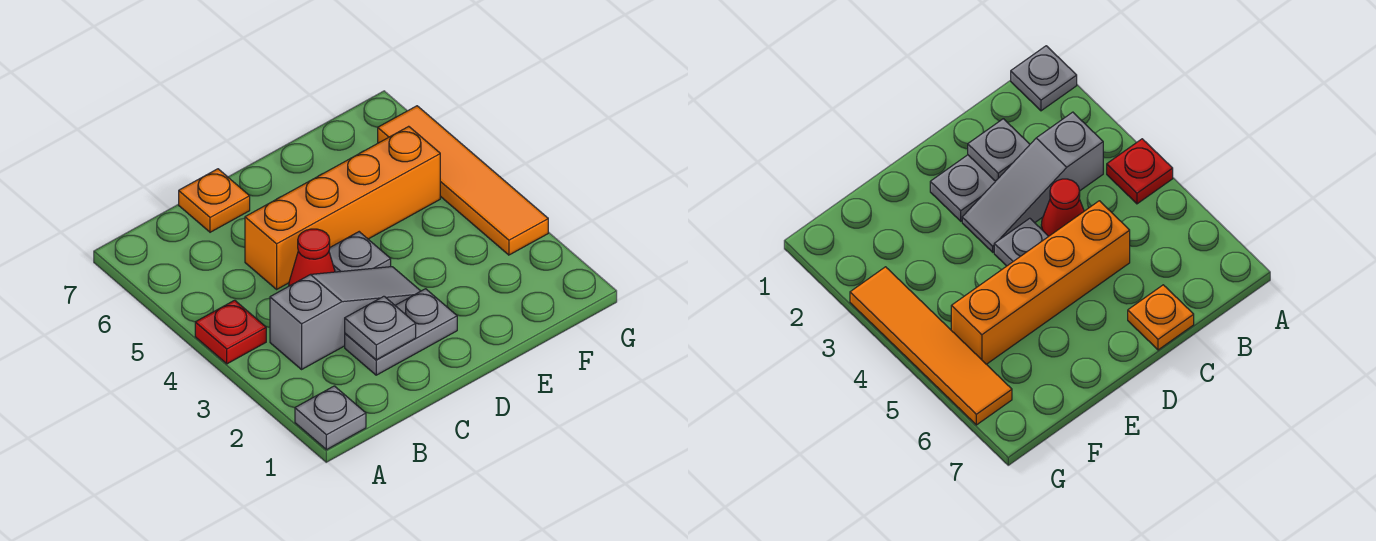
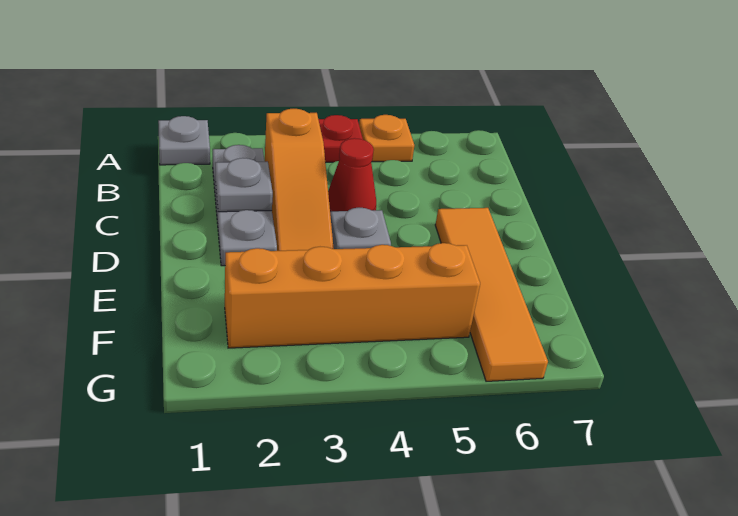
grey 1x3 slope [270,267,420,369] -> orange 1x3 slope [265,109,334,251]
grey 1x2 plate [345,289,457,375] -> grey 1x3 plate [213,145,277,266]
orange 1x4 brick [245,126,440,289] -> orange 1x4 brick turned to [225,243,480,348]
orange 1x1 plate [179,169,250,232] -> orange 1x1 plate moved to [359,115,414,162]
orange 1x4 tile [378,106,548,255] -> orange 1x4 tile turned to [435,208,548,381]

